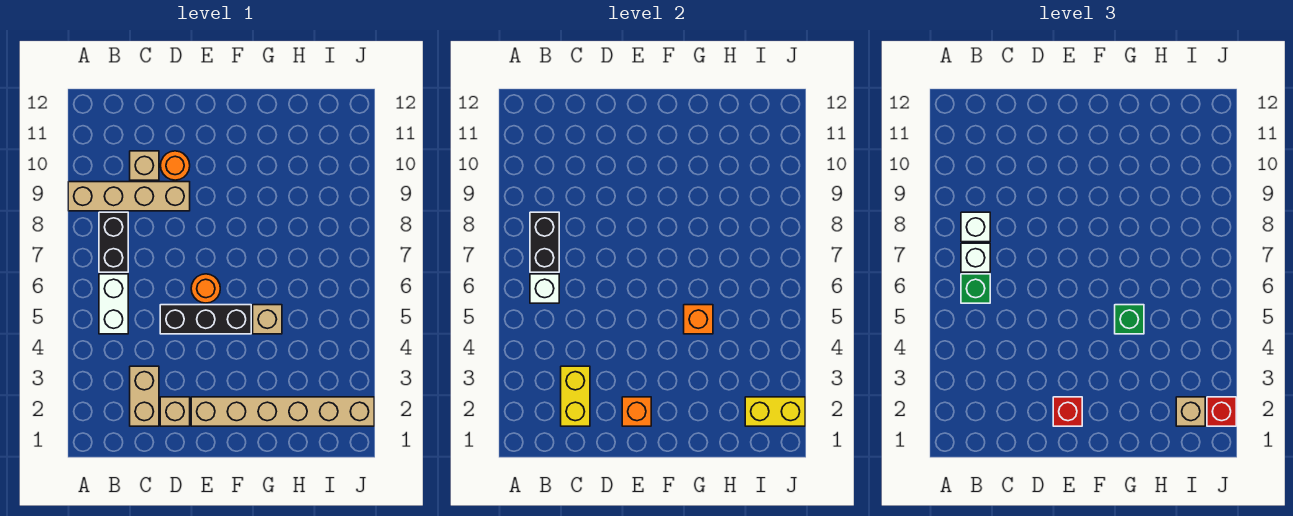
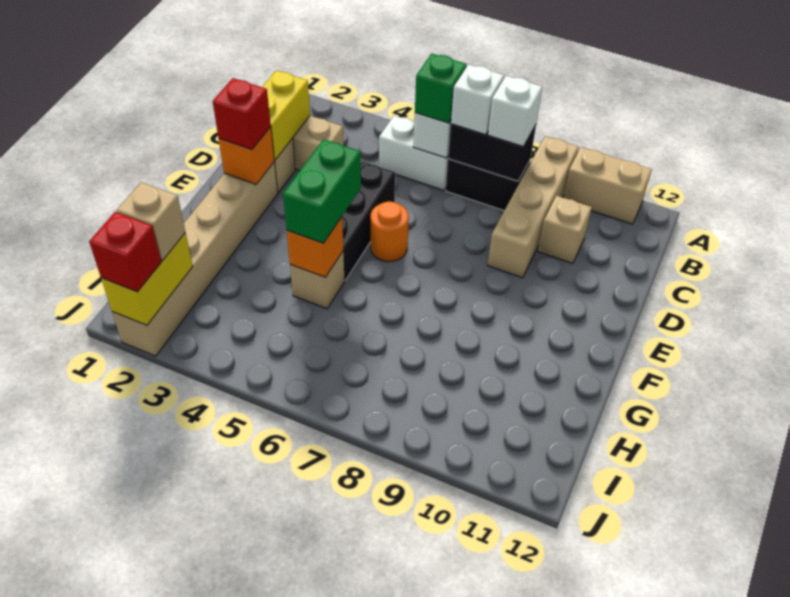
none -> tan 1x2 brick [563,147,652,224]
yellow 1x2 brick [561,366,590,426] -> yellow 1x2 brick turned to [262,71,310,160]
orange 1x1 round brick [161,151,190,180] -> none
green 1x1 brick [1115,305,1144,334] -> green 1x2 brick [283,139,361,243]

